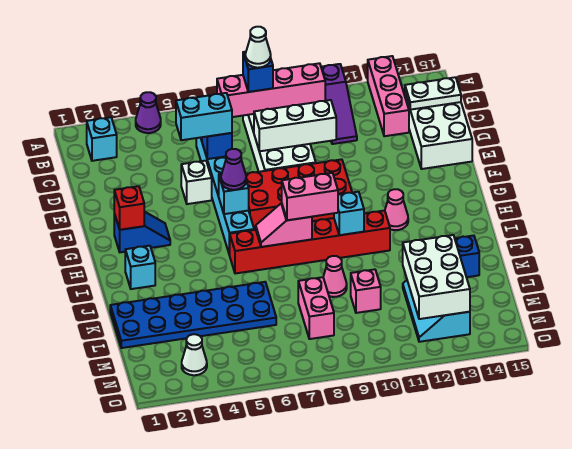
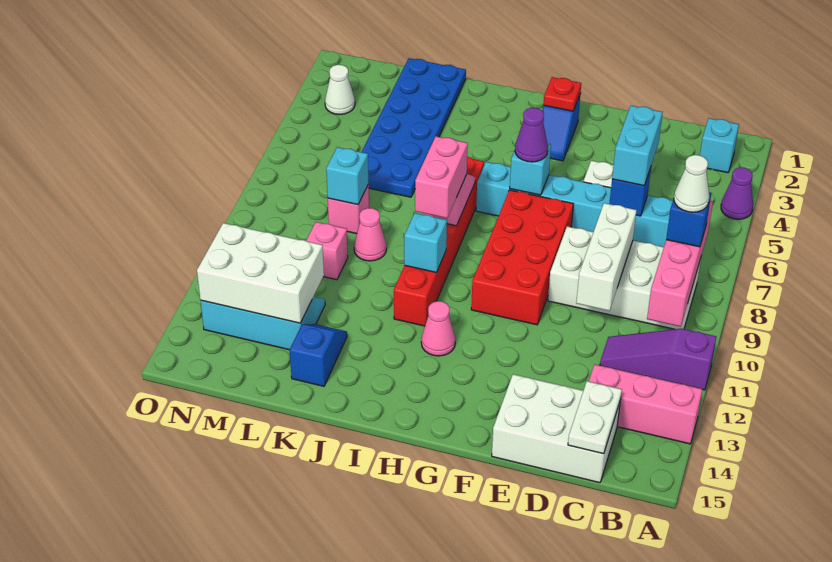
red 1x1 brick [114,186,144,230] -> red 1x1 plate [544,77,581,111]
cyan 1x1 brick [125,246,155,289] -> cyan 1x1 brick moved to [326,147,369,205]
pink 1x2 brick [298,277,334,339] -> pink 1x1 brick [328,184,369,234]

